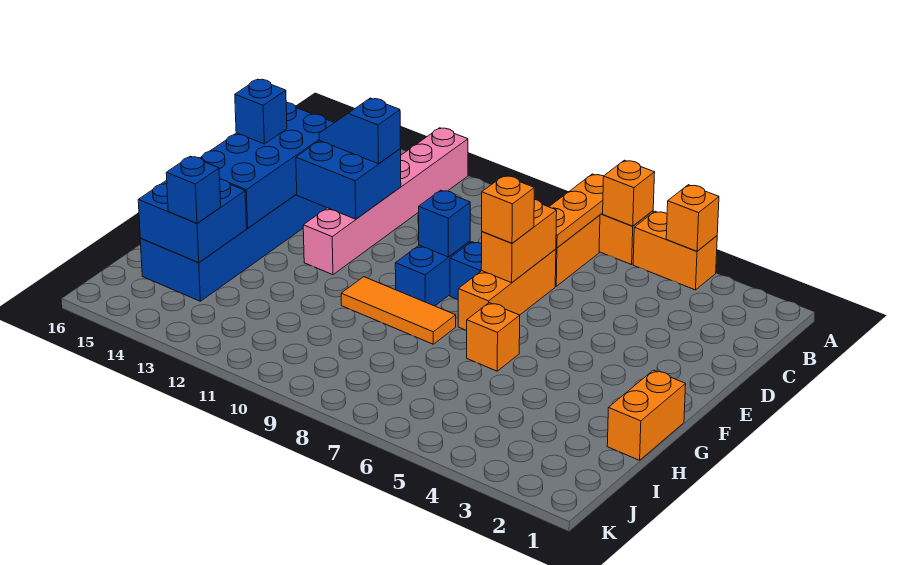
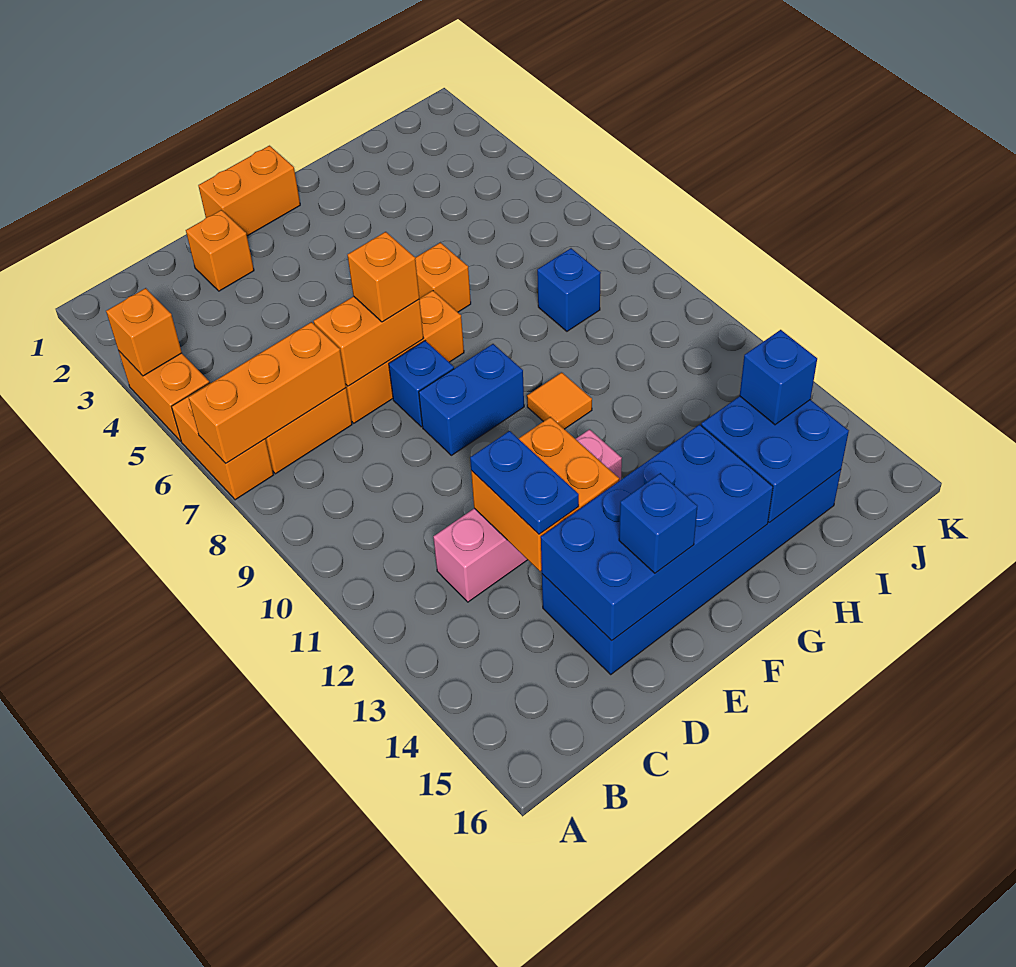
orange 1x1 brick [603,160,655,226] -> orange 1x1 brick moved to [186,210,254,291]
orange 1x3 plate [549,174,604,248] -> orange 1x3 brick [188,322,346,463]
pink 1x6 brick [303,128,468,275] -> pink 1x4 brick [433,429,622,602]
blue 2x2 brick [296,141,401,219] -> orange 2x2 brick [471,417,619,571]
blue 1x2 slope [319,98,401,164] -> blue 1x2 plate [470,431,579,534]
blue 1x1 brick [419,190,470,257] -> blue 1x1 brick moved to [537,248,601,331]
orange 1x2 brick [607,370,686,460] -> orange 1x2 brick moved to [198,146,300,236]
orange 1x3 tile [341,277,456,344] -> orange 1x1 tile [527,372,592,429]

